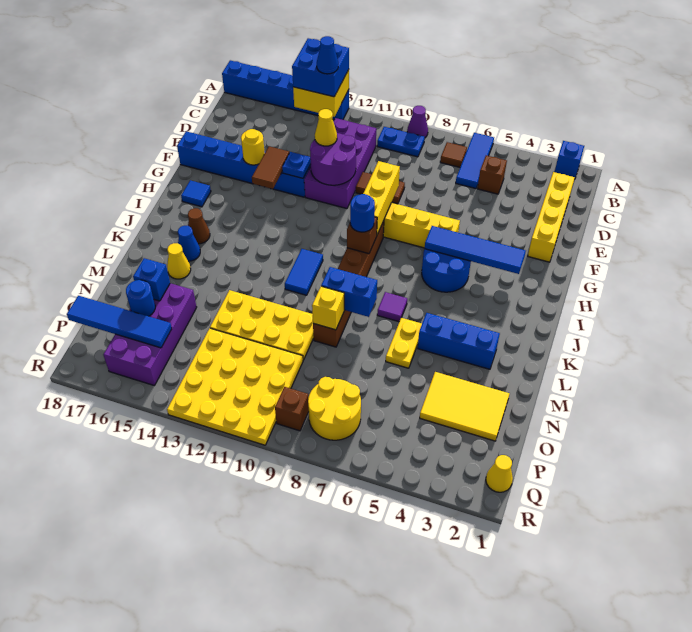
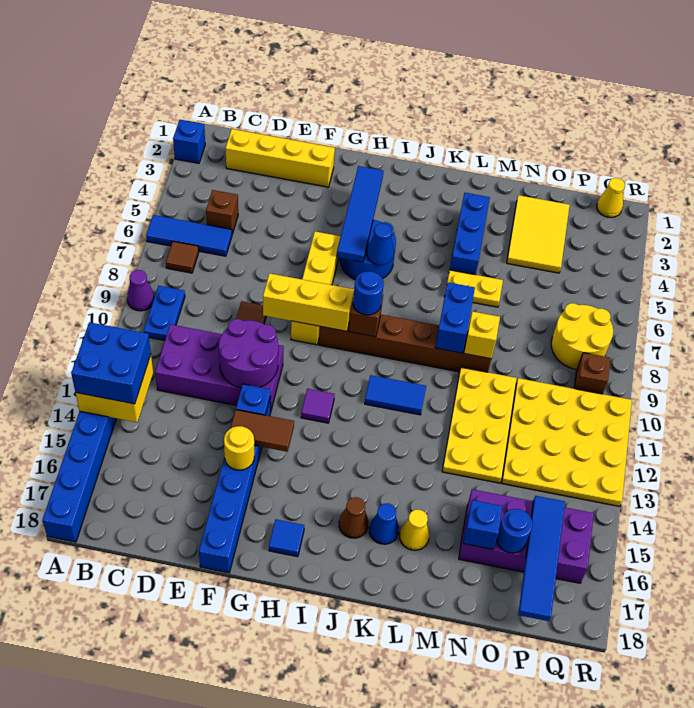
blue 1x1 cone [317,36,338,74] -> blue 1x1 cone moved to [367,224,394,265]
yellow 1x1 cone [315,109,337,146] -> none
purple 1x1 tile [377,292,407,322] -> purple 1x1 tile moved to [301,389,335,423]

